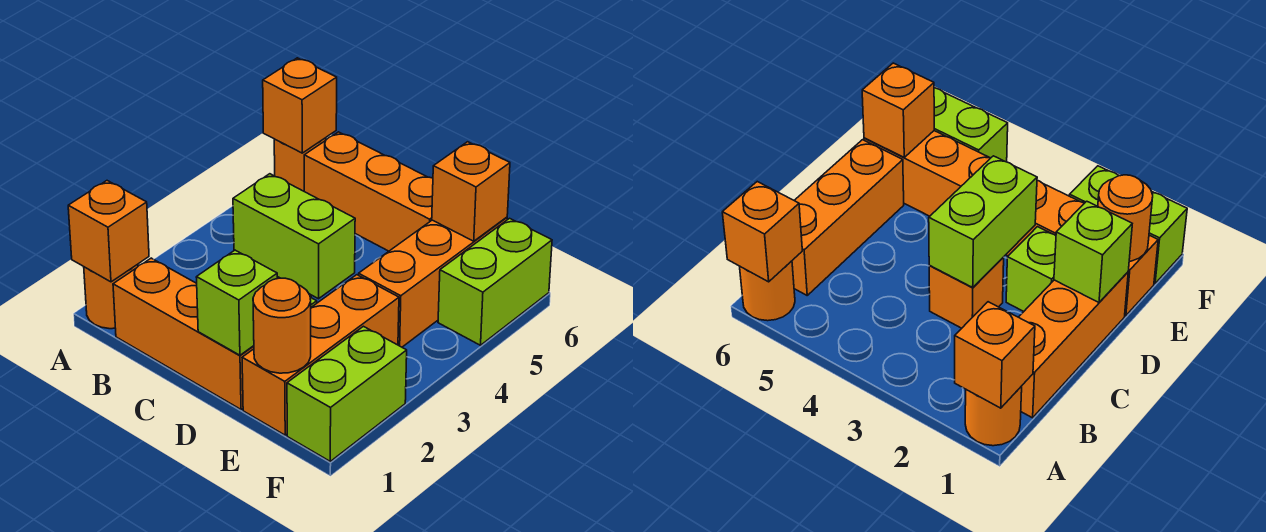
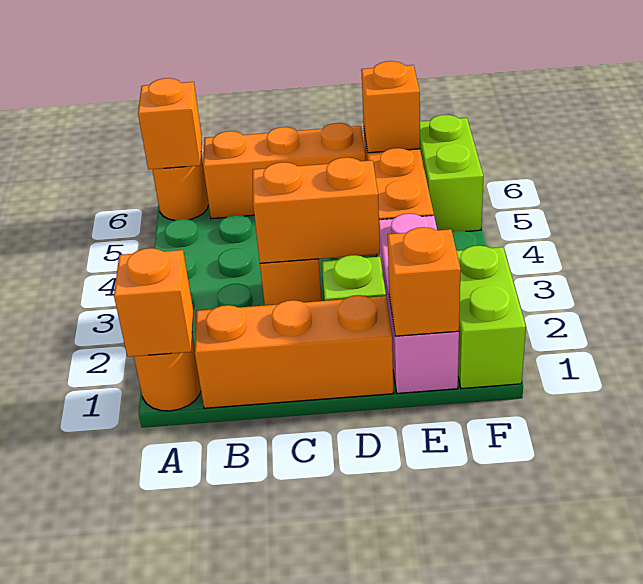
lime 1x2 brick [233,174,355,299] -> orange 1x2 brick [253,157,380,263]
lime 1x1 brick [196,250,277,355] -> none
orange 1x3 brick [242,275,399,435] -> pink 1x3 brick [379,214,459,393]
orange 1x1 round brick [253,278,311,373] -> orange 1x1 brick [388,227,461,336]

